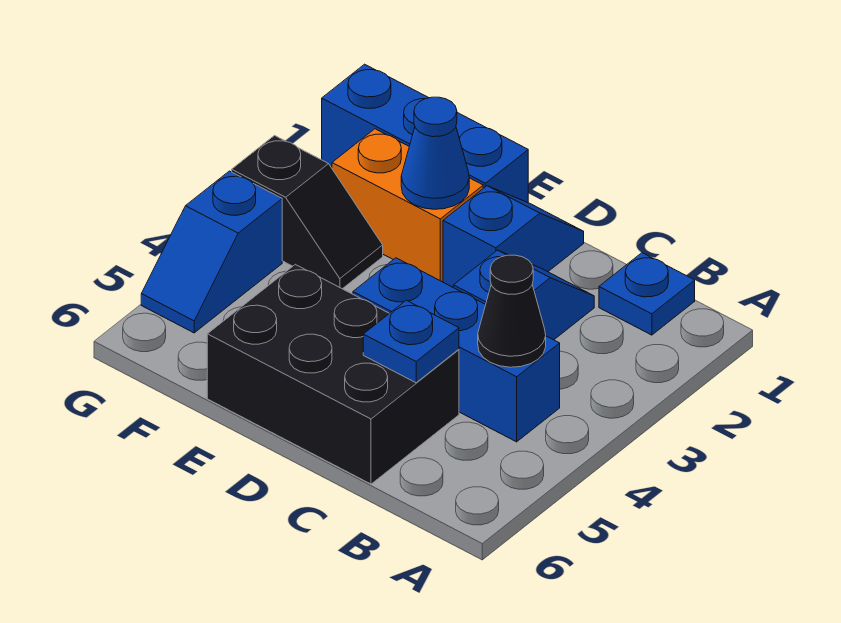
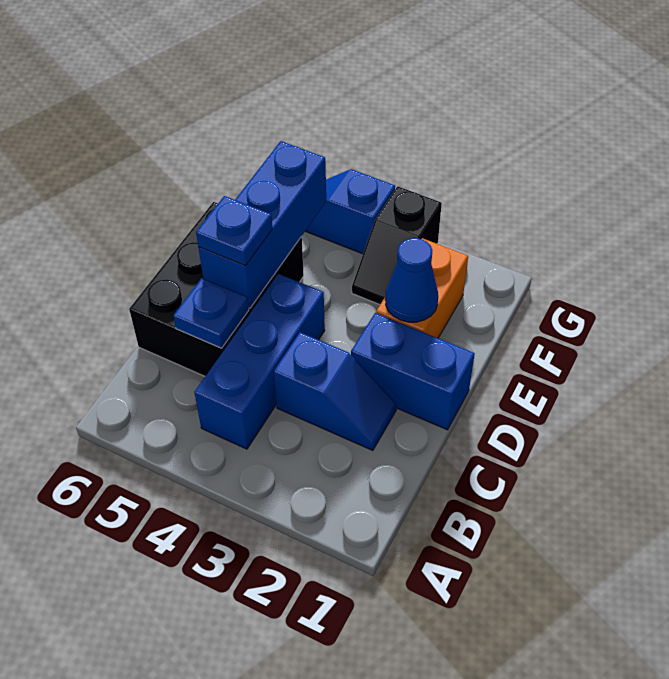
blue 1x1 plate [599,253,695,335] -> blue 1x1 plate moved to [196,196,272,265]
black 1x1 cone [478,255,546,367] -> none
blue 1x2 slope [443,186,584,287] -> blue 1x2 brick [351,313,475,430]
blue 1x3 brick [322,64,528,203] -> blue 1x3 brick moved to [198,141,326,308]

